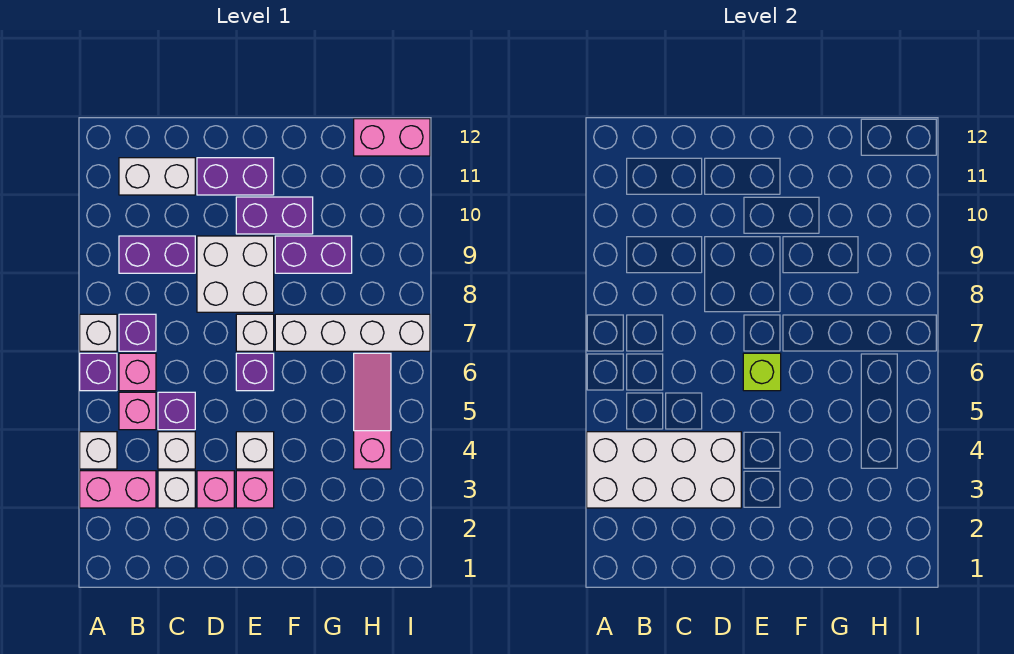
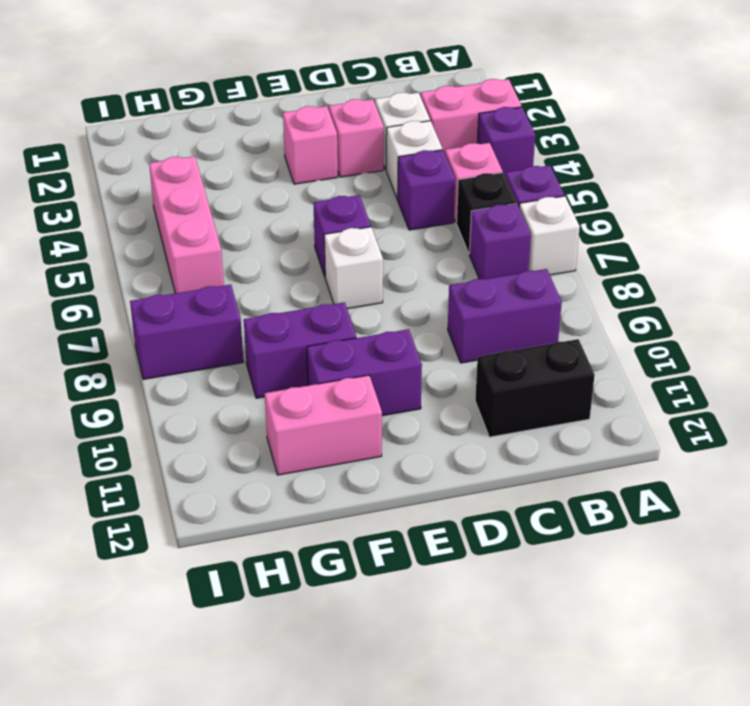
white 2x4 brick [587,432,741,508] -> none
white 1x1 brick [80,432,117,469] -> purple 1x1 brick [477,107,535,175]
pink 1x1 brick [119,353,156,391] -> black 1x1 brick [456,173,517,254]
white 1x2 brick [119,158,195,195] -> black 1x2 brick [475,339,595,437]
white 2x2 brick [197,236,274,312] -> none
purple 1x2 brick [197,158,274,195] -> purple 1x2 brick moved to [130,285,243,379]
white 1x1 brick [236,432,274,469] -> none
lime 1x1 brick [743,353,781,391] -> none
white 1x4 brick [275,314,430,351] -> none
pink 1x3 slope [354,353,391,469] -> pink 1x3 brick [149,156,224,293]
pink 1x2 brick [354,119,430,156] -> pink 1x2 brick moved to [265,375,382,475]

